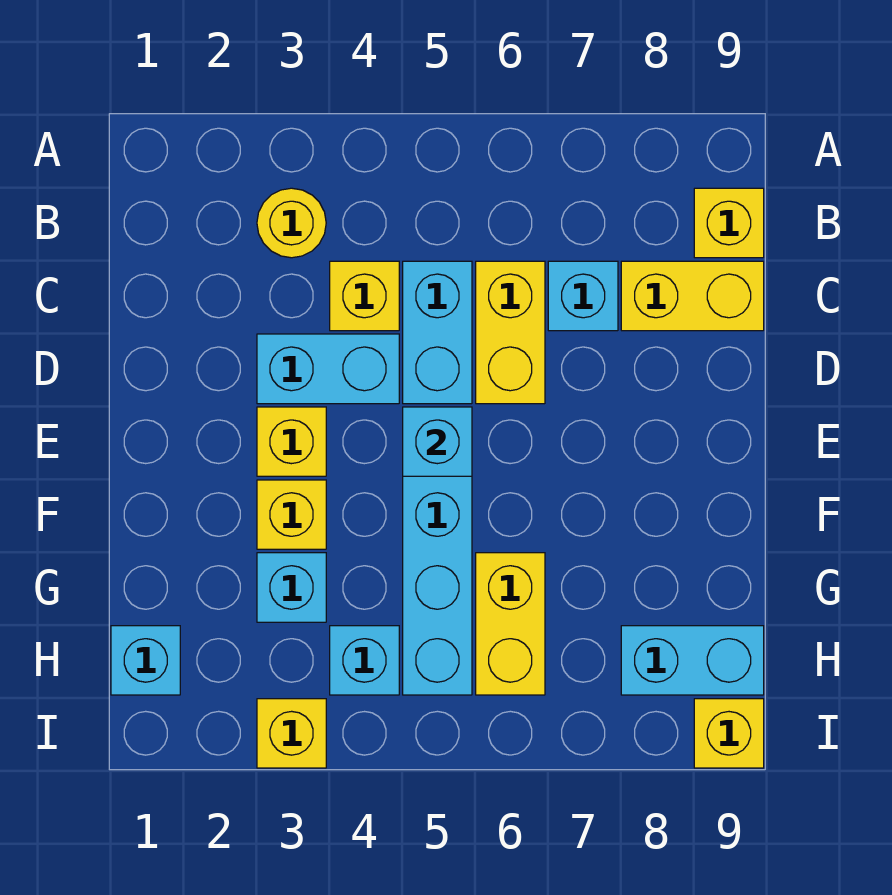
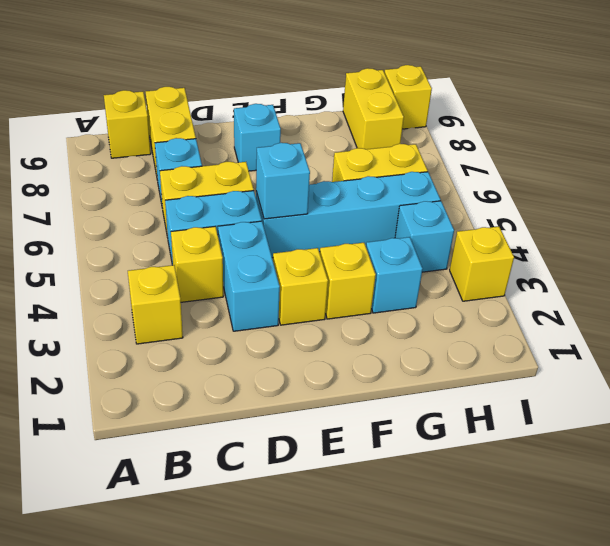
yellow 1x1 round brick [257,188,326,258] -> yellow 1x1 brick [128,265,183,344]
cyan 1x1 brick [111,626,180,695] -> cyan 1x1 brick moved to [234,104,281,171]
cyan 1x2 brick [621,626,764,695] -> yellow 1x2 brick [343,68,404,149]

